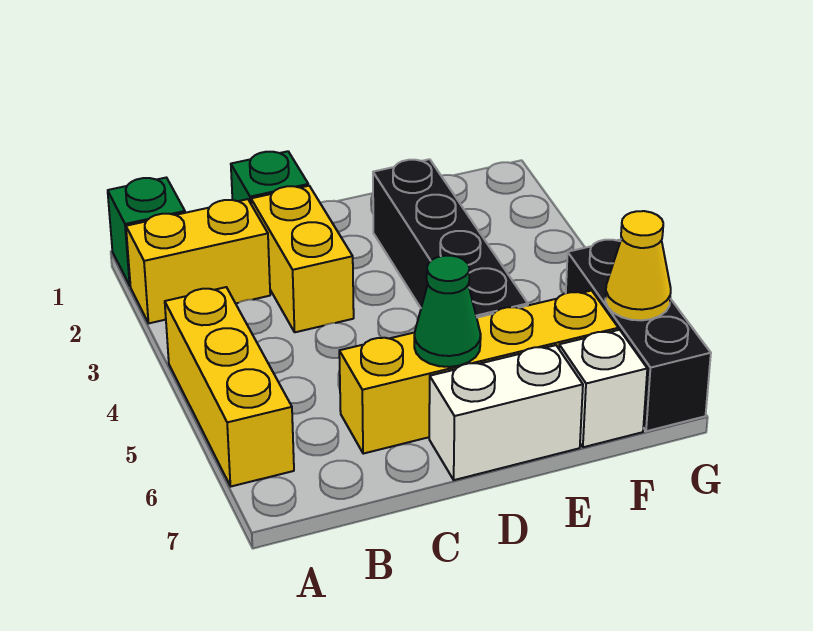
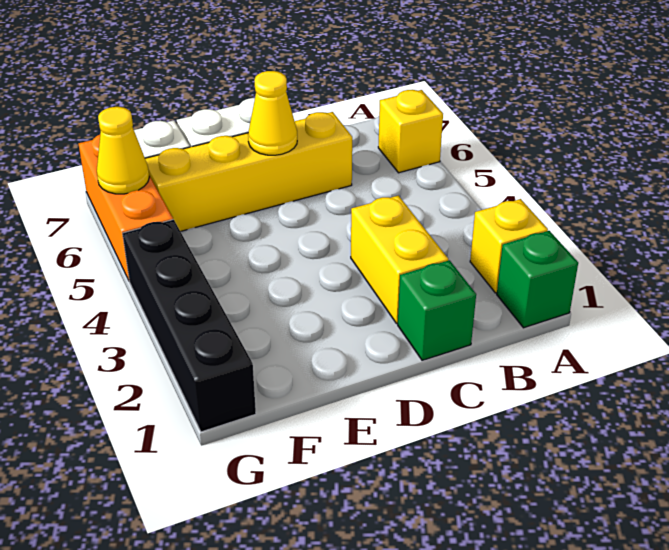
yellow 1x2 brick [126,199,270,323] -> yellow 1x1 brick [470,199,548,293]
yellow 1x3 brick [165,287,294,486] -> yellow 1x1 brick [378,90,443,173]
green 1x1 cone [414,256,481,367] -> yellow 1x1 cone [248,71,297,155]
black 1x4 brick [373,159,528,318] -> black 1x4 brick moved to [123,220,256,432]
black 1x3 brick [566,240,711,431] -> orange 1x3 brick [79,135,173,280]

